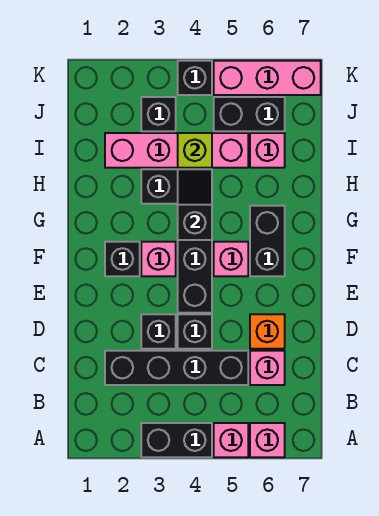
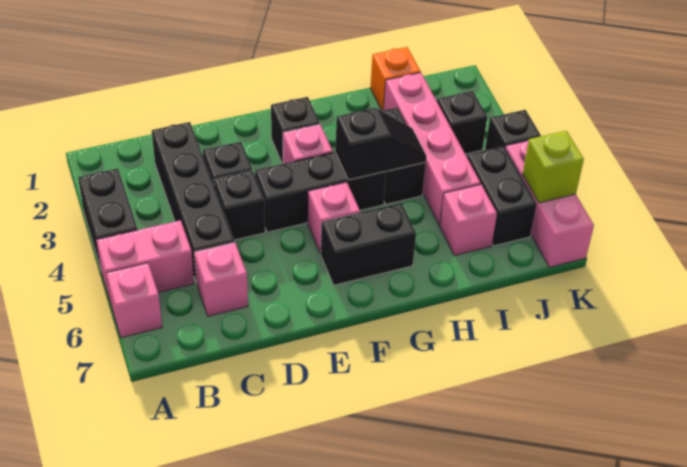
pink 1x1 brick [214,423,248,457] -> pink 1x2 brick [96,220,194,302]
orange 1x1 brick [250,314,285,349] -> orange 1x1 brick moved to [370,47,421,110]
lime 1x1 brick [178,133,212,168] -> lime 1x1 brick moved to [522,131,584,203]

